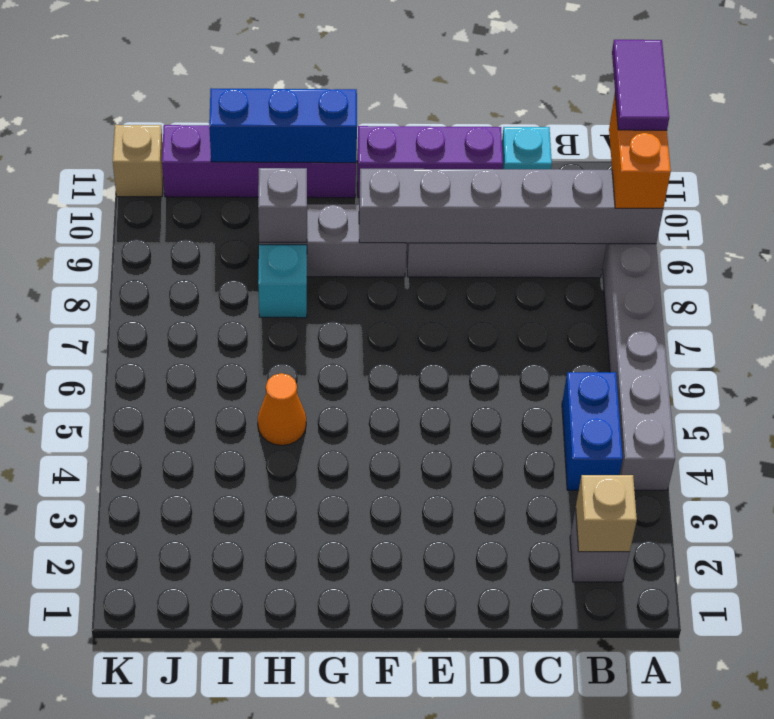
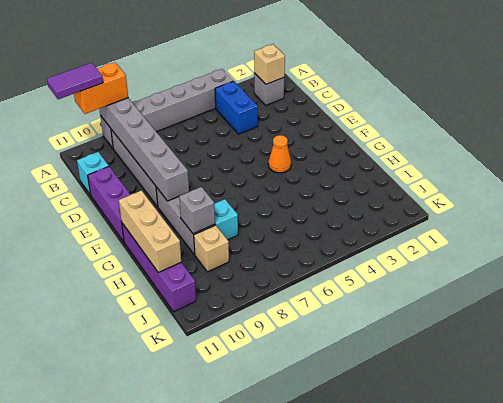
blue 1x2 brick [562,372,623,490] -> blue 1x2 brick turned to [215,81,258,134]
blue 1x3 brick [209,88,357,163] -> tan 1x3 brick [119,191,181,273]
orange 1x1 cone [258,373,306,445] -> orange 1x1 cone moved to [268,135,291,173]
tan 1x1 brick [113,125,163,197] -> tan 1x1 brick moved to [194,225,229,272]

